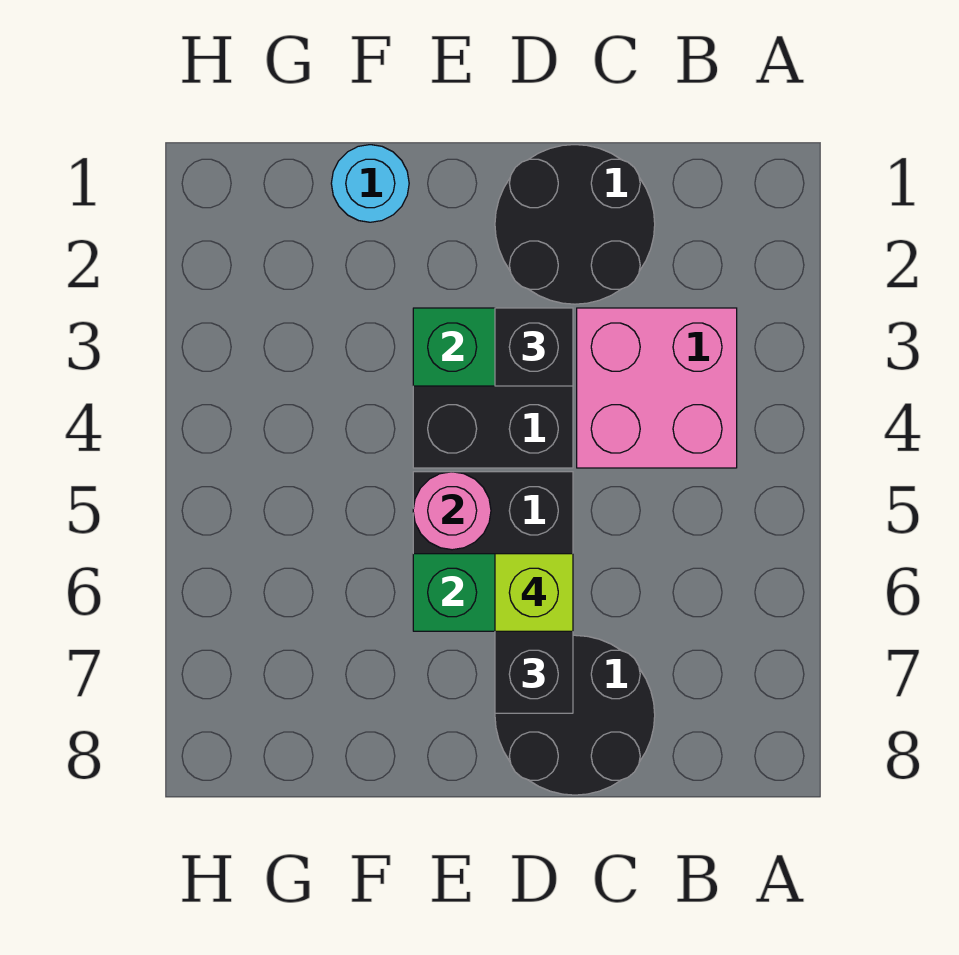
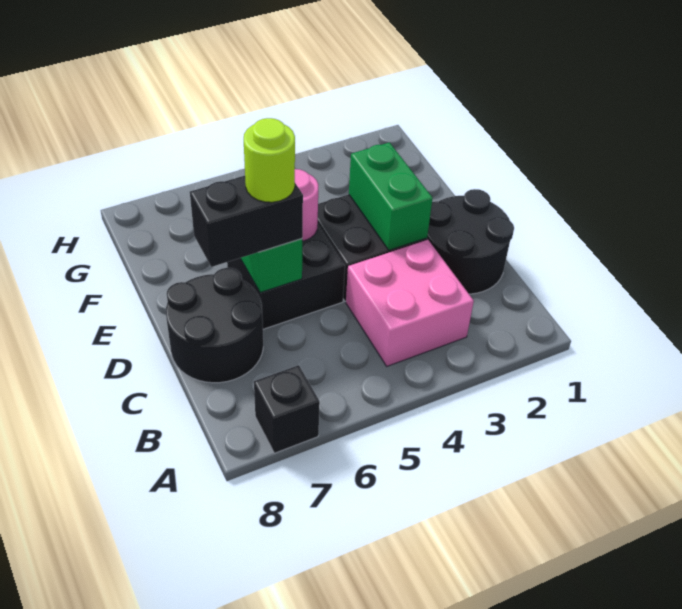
black 1x1 brick [495,308,573,386] -> black 1x1 brick moved to [254,365,320,453]
lime 1x1 brick [495,554,573,631] -> lime 1x1 round brick [244,118,295,202]
cyan 1x1 round brick [331,145,409,222] -> none

